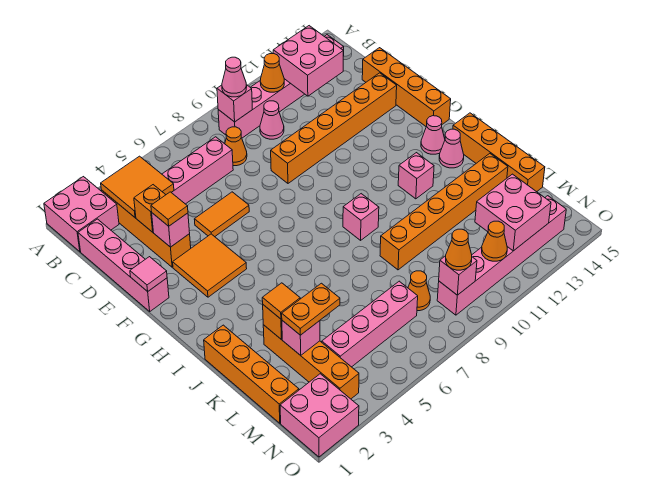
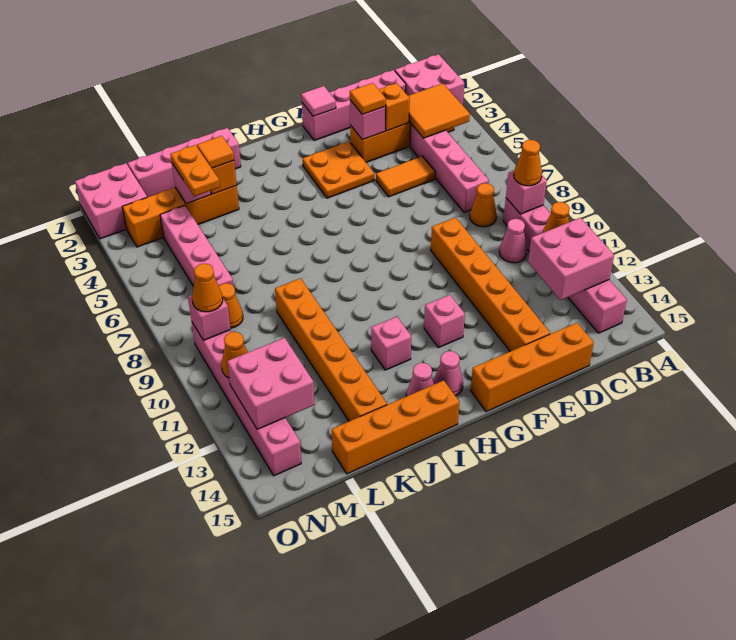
pink 1x1 cone [222,57,247,97] -> orange 1x1 cone [514,140,542,186]
orange 1x2 tile [194,192,249,237] -> orange 1x2 tile turned to [376,156,435,197]
orange 2x2 tile [173,234,247,297] -> orange 2x2 plate [303,142,374,198]
pink 1x1 brick [343,194,379,240] -> pink 1x1 brick moved to [424,295,465,348]
orange 1x4 brick [204,325,299,423] -> pink 1x4 brick [128,128,241,197]

